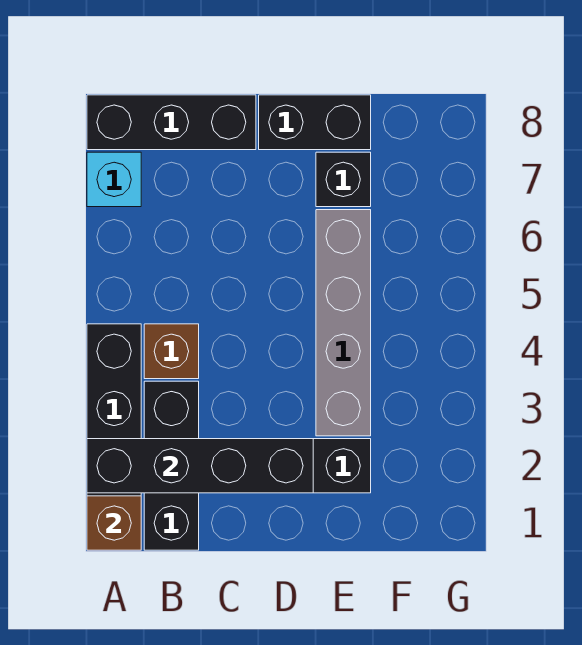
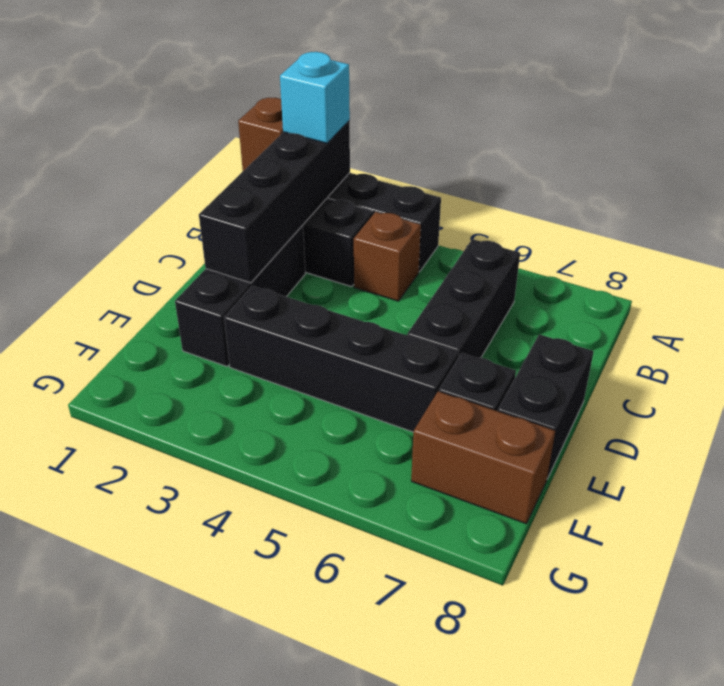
cyan 1x1 brick [87,152,141,207] -> cyan 1x1 brick moved to [280,52,350,143]
black 1x3 brick [87,95,256,150] -> black 1x3 brick moved to [407,239,520,358]
grey 1x4 brick [316,210,371,436] -> black 1x4 brick [224,286,459,432]
none -> brown 1x2 brick [411,391,555,524]

